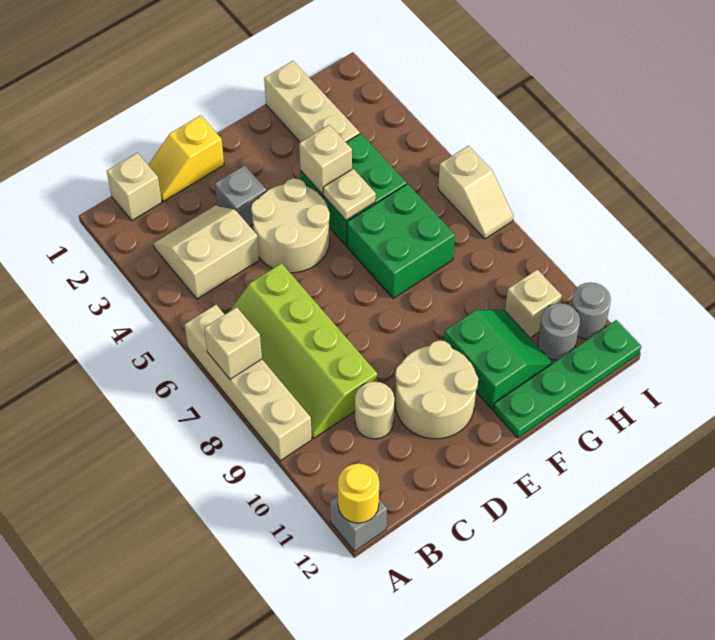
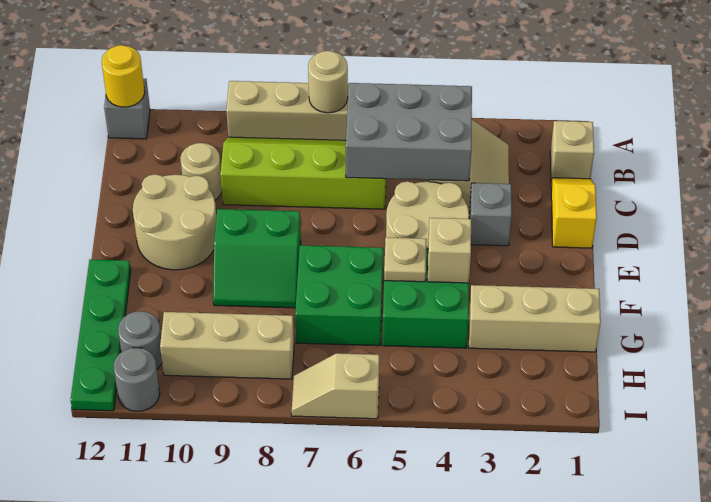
tan 1x1 brick [204,307,262,379] -> tan 1x1 round brick [308,51,348,113]
none -> grey 2x3 brick [346,83,472,181]
green 2x2 slope [444,310,552,409] -> green 2x2 slope moved to [213,209,301,308]
tan 1x1 brick [505,270,562,338] -> tan 1x3 brick [160,312,294,379]

